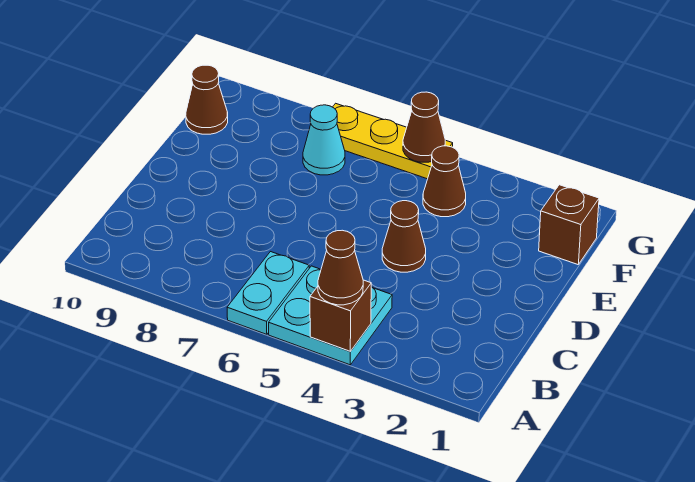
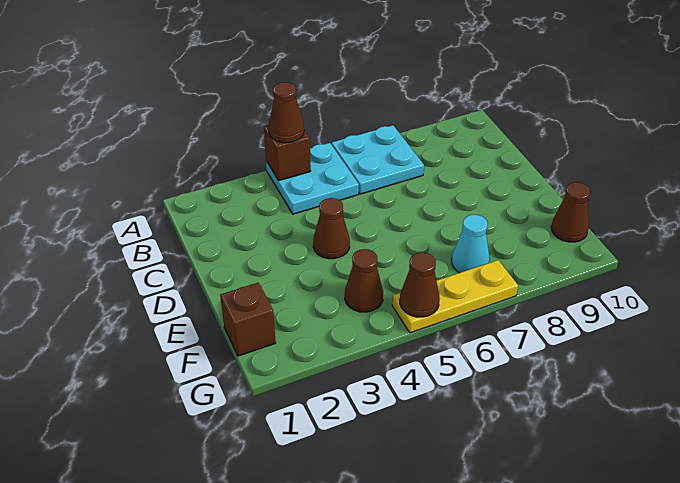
cyan 1x2 plate [227,252,309,334] -> cyan 2x2 plate [332,125,424,194]

